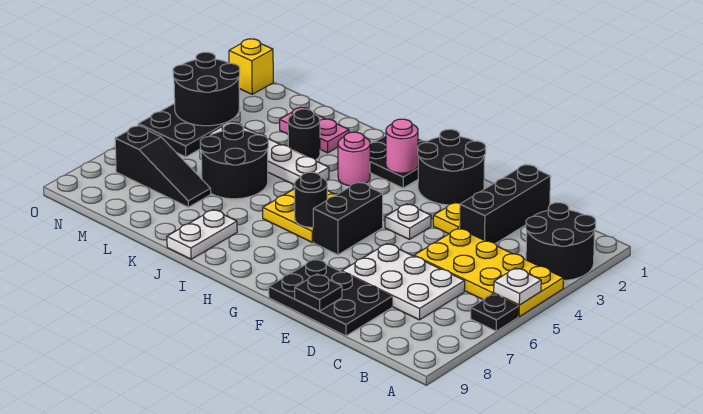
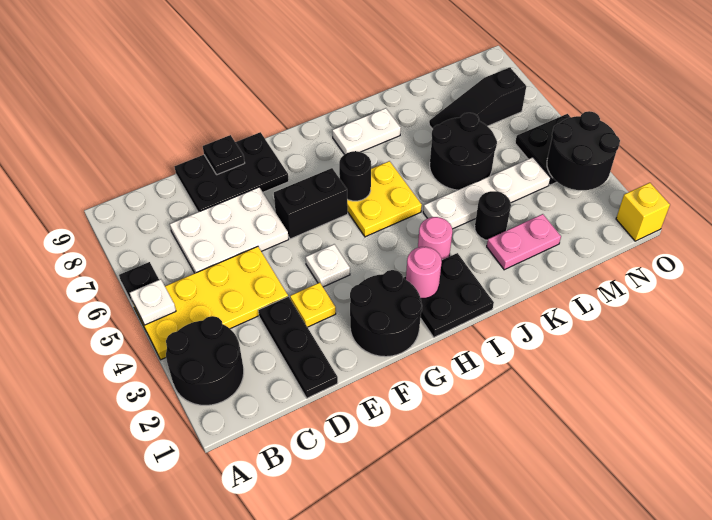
black 1x3 brick [460,164,551,244] -> black 1x3 plate [258,297,338,398]
black 1x2 brick [313,182,383,255] -> black 1x2 brick turned to [274,168,348,239]
white 1x2 plate [167,210,237,259] -> white 1x2 plate turned to [332,108,401,154]

